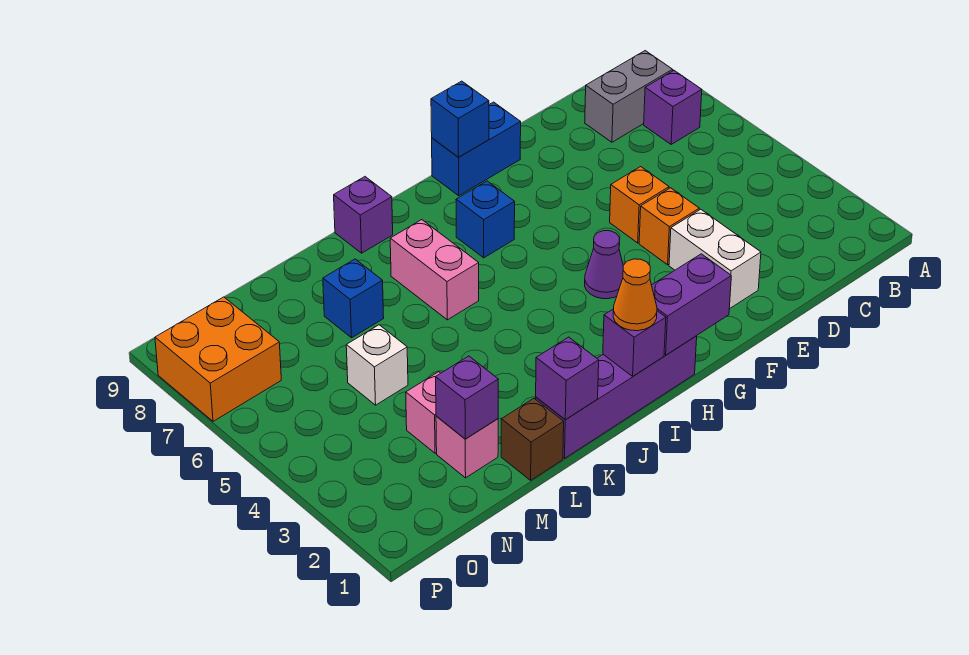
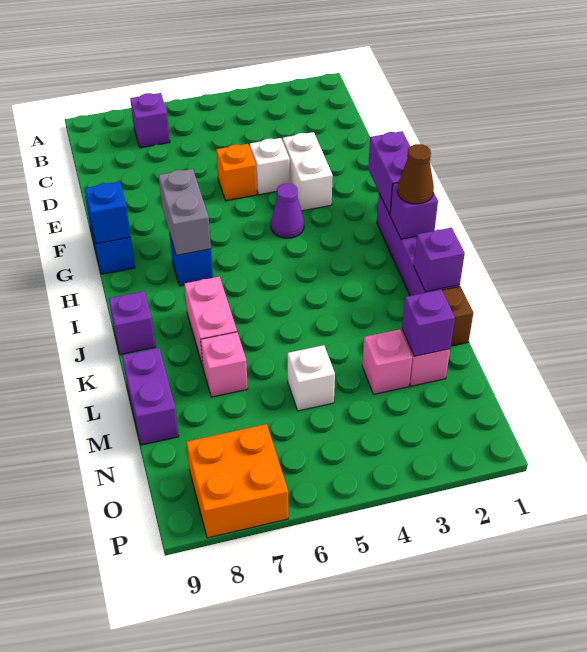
grey 1x2 brick [585,51,673,142] -> grey 1x2 brick moved to [159,169,211,255]
white 1x2 brick [669,209,761,309] -> white 1x2 brick turned to [283,132,333,211]
orange 1x1 brick [639,188,699,265] -> white 1x1 brick [250,138,290,195]
orange 1x1 cone [613,259,657,331] -> brown 1x1 cone [397,144,434,204]
pink 1x2 brick [390,220,479,320] -> pink 1x2 brick turned to [184,277,237,366]
blue 1x1 brick [323,259,384,338] -> pink 1x1 brick [201,332,248,397]
none -> purple 1x2 brick [122,348,179,445]

